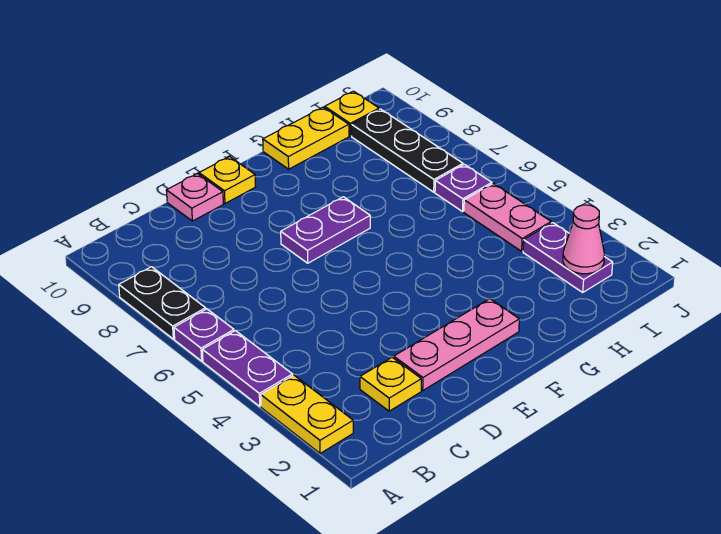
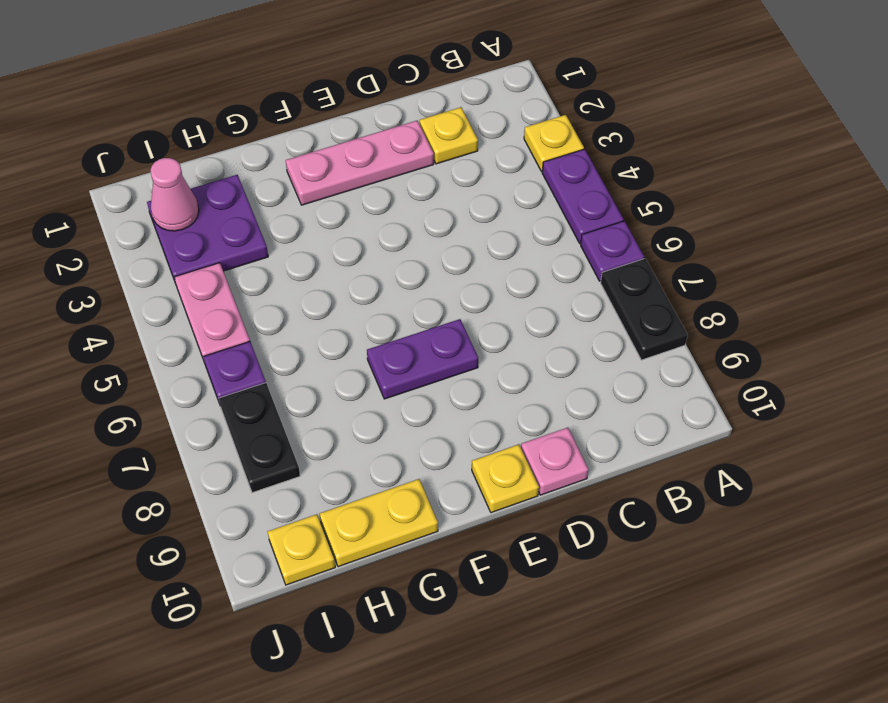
yellow 1x2 plate [261,375,353,453] -> yellow 1x1 plate [524,115,584,172]
purple 1x2 plate [523,223,613,292] -> purple 2x2 plate [147,175,268,283]
black 1x3 plate [352,109,463,192] -> black 1x2 plate [219,383,300,493]

